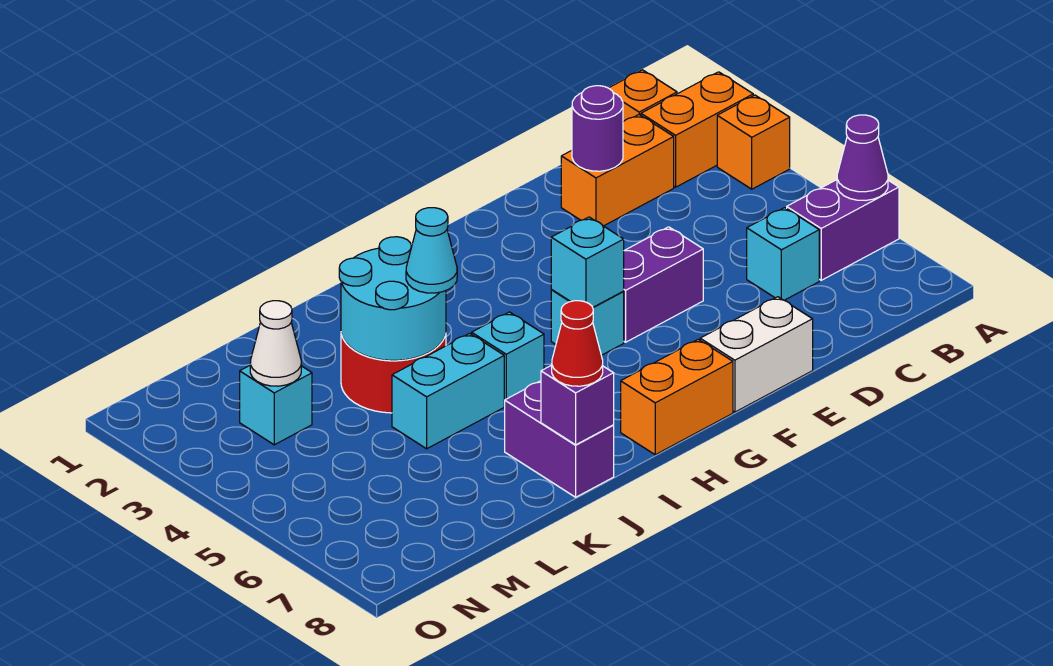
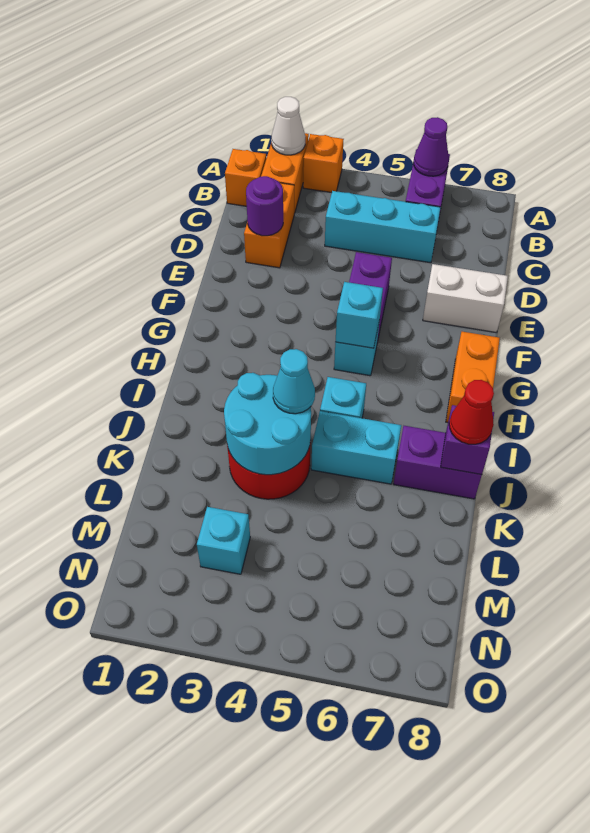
cyan 1x1 brick [747,208,819,300] -> cyan 1x3 brick [325,191,441,263]
white 1x2 brick [700,297,813,412] -> white 1x2 brick turned to [423,264,508,333]
cyan 1x2 brick [392,333,504,449] -> cyan 1x2 brick turned to [311,411,401,484]
white 1x1 cone [250,301,301,386] -> white 1x1 cone moved to [271,97,306,155]

